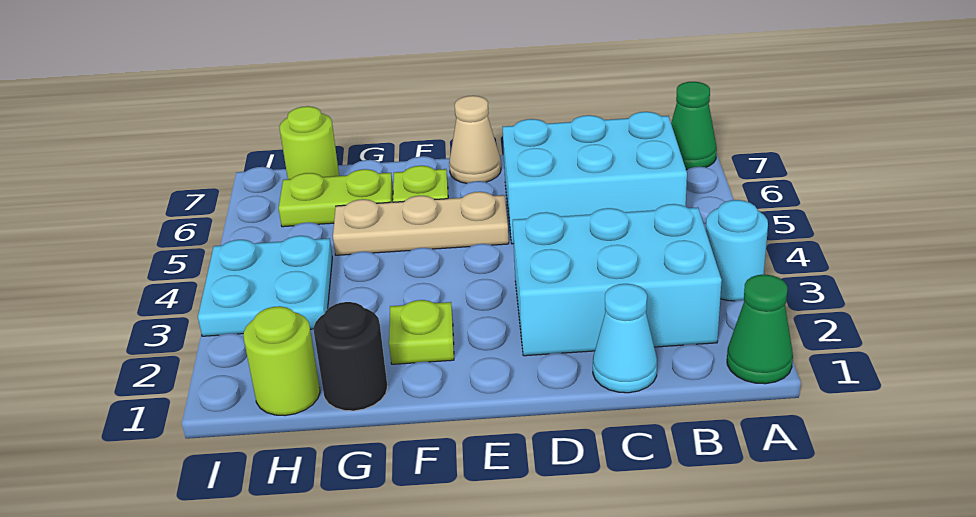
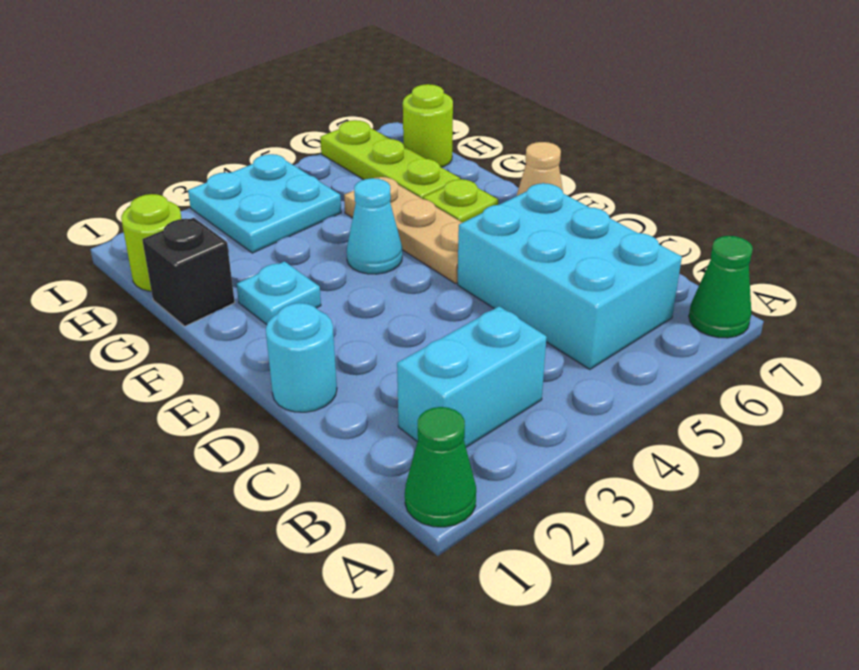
cyan 1x1 round brick [706,200,768,301] -> cyan 1x1 round brick moved to [266,303,337,412]
cyan 2x3 brick [513,204,722,356] -> cyan 1x2 brick [397,306,547,447]
cyan 1x1 cone [593,284,657,393] -> cyan 1x1 cone moved to [346,178,402,274]
lime 1x1 plate [389,300,454,364] -> cyan 1x1 plate [237,261,321,325]
black 1x1 round brick [313,302,388,411] -> black 1x1 brick [142,218,235,326]
lime 1x2 plate [279,169,393,227] -> lime 1x3 plate [320,120,460,199]

